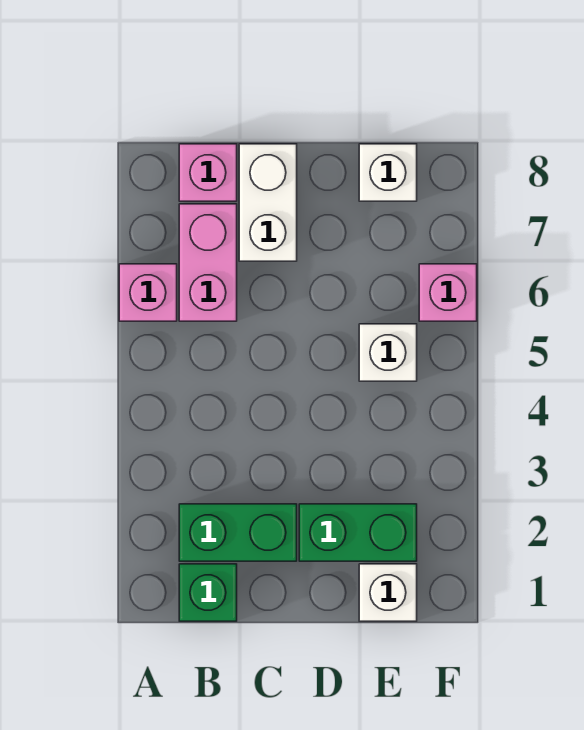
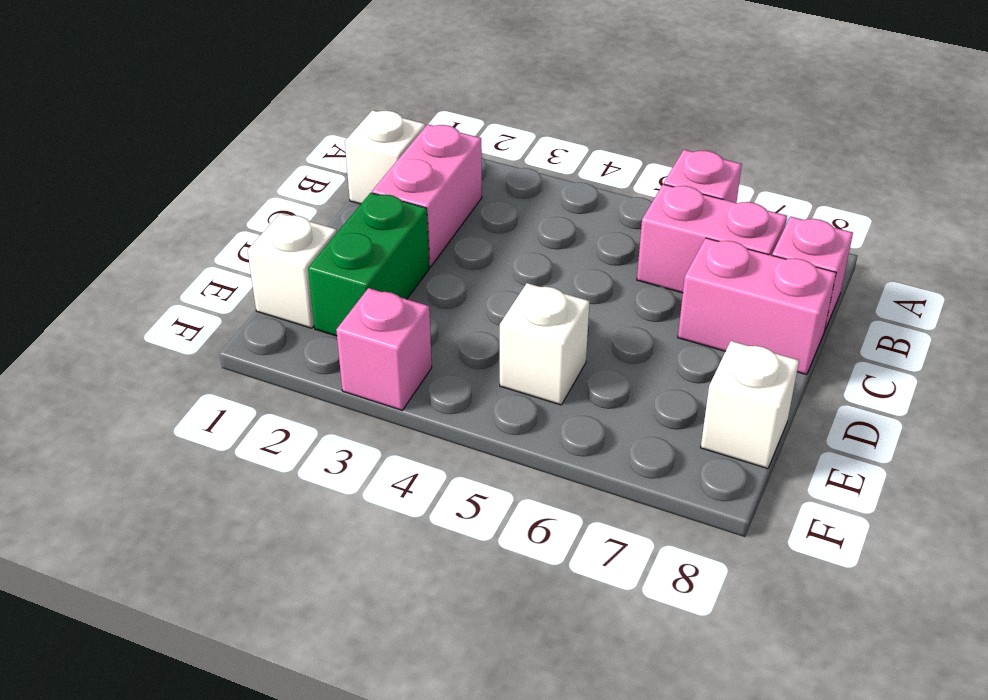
green 1x1 brick [179,564,237,621] -> white 1x1 brick [345,110,425,204]
green 1x2 brick [179,504,297,561] -> pink 1x2 brick [372,124,482,267]
white 1x2 brick [239,144,297,261] -> pink 1x2 brick [678,238,836,375]
pink 1x1 brick [419,264,477,321] -> pink 1x1 brick moved to [336,288,432,410]

